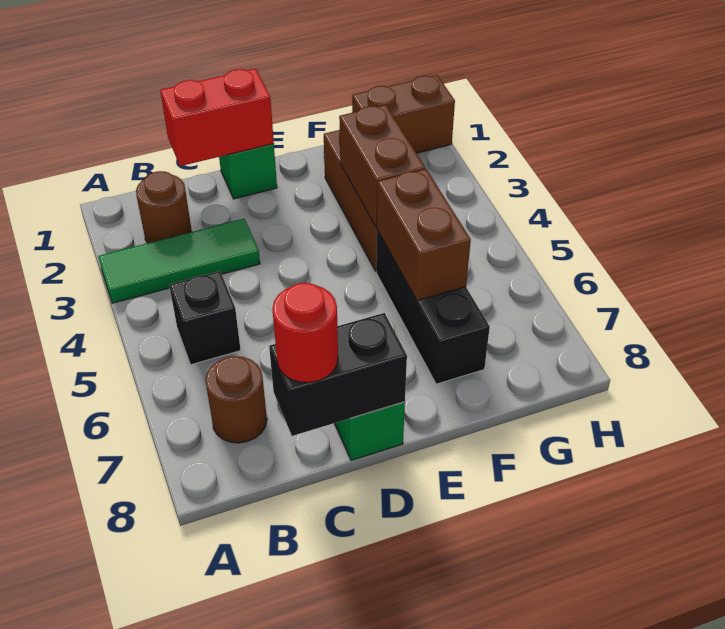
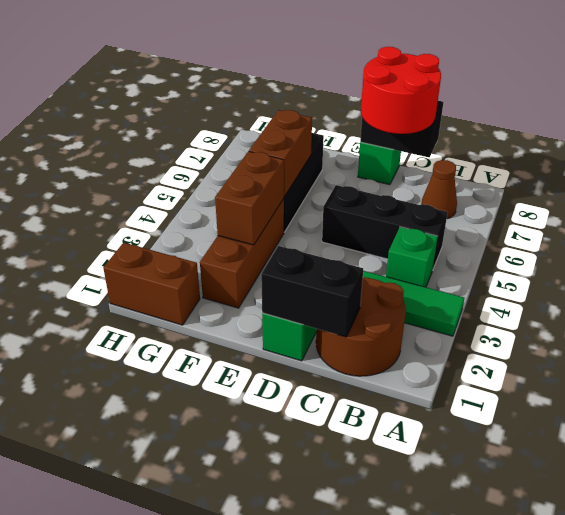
brown 1x1 round brick [136,171,192,243] -> brown 2x2 round brick [316,277,406,376]
none -> green 1x1 brick [386,227,438,287]
black 1x1 brick [169,271,241,365] -> black 1x3 brick [322,185,448,269]
brown 1x1 round brick [205,356,267,443] -> brown 1x1 cone [421,160,457,219]
red 1x2 brick [160,69,274,166] -> black 1x2 brick [261,246,363,337]
red 1x1 round brick [272,283,338,383] -> red 2x2 round brick [361,47,441,134]

